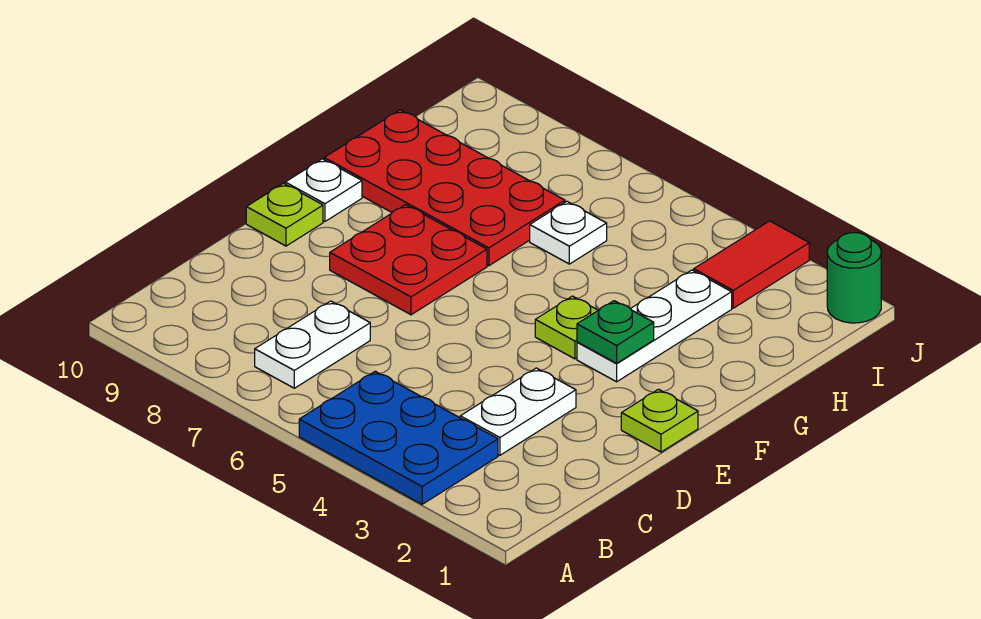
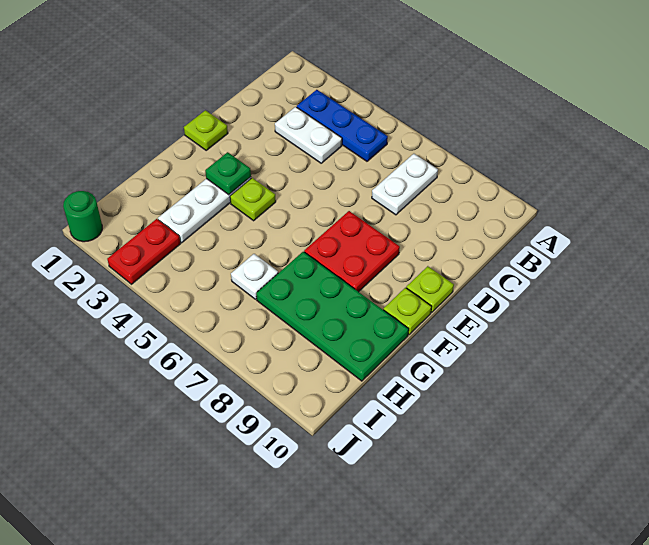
blue 2x3 plate [299,371,498,504] -> blue 1x3 plate [297,90,388,161]
white 1x2 plate [460,368,576,455] -> white 1x2 plate turned to [275,107,342,163]
white 1x1 plate [285,159,362,221] -> lime 1x1 plate [383,288,432,335]
red 2x4 plate [324,110,565,266] -> green 2x4 plate [256,252,409,381]
red 1x2 tile [694,221,809,308] -> red 1x2 plate [107,219,181,284]

